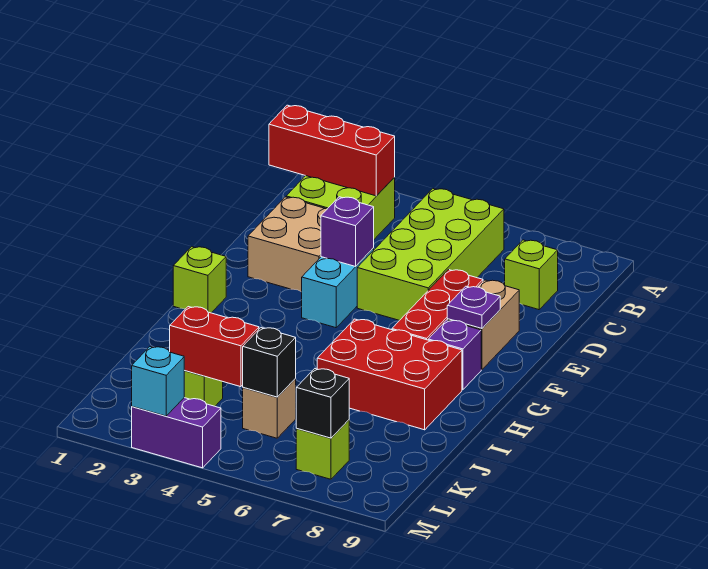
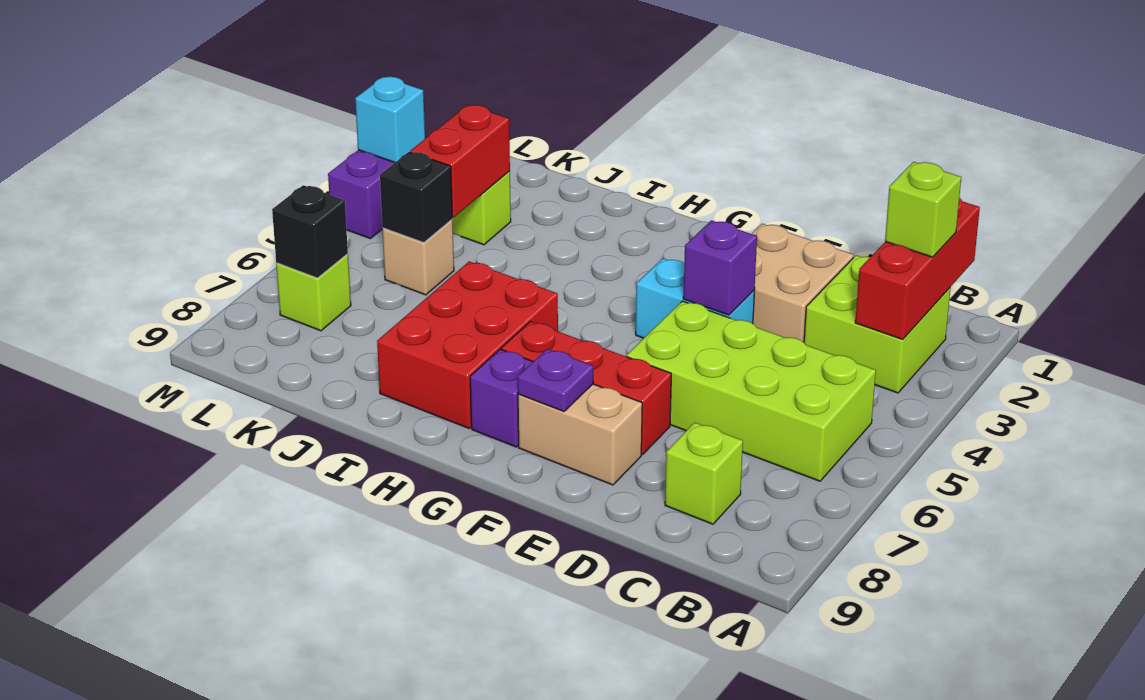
lime 1x1 brick [173,247,226,313] -> lime 1x1 brick moved to [885,162,961,257]

